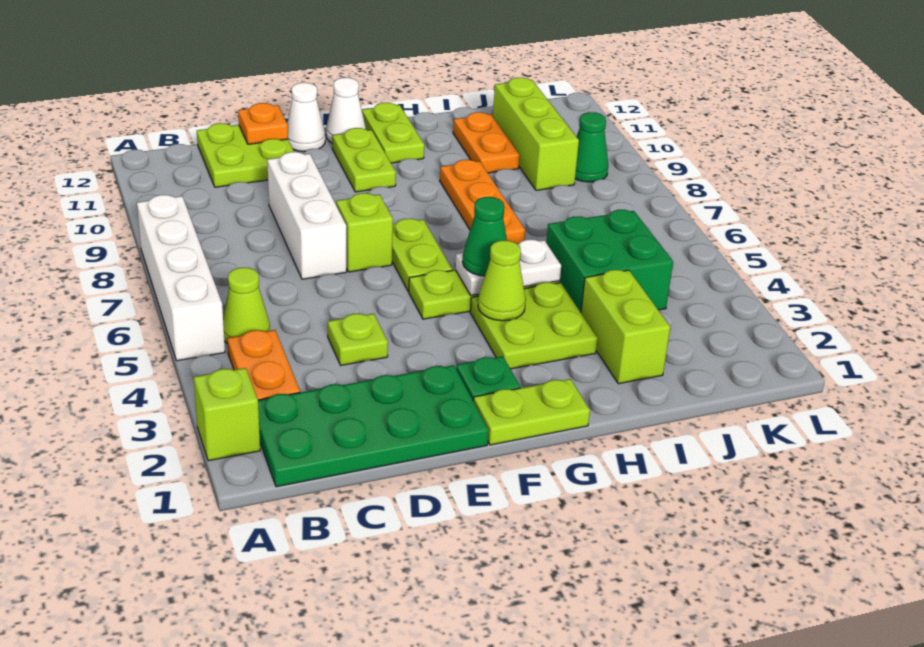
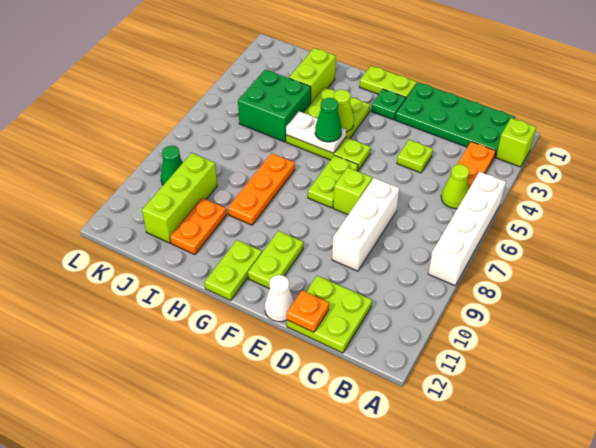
white 1x1 cone [326,78,366,143] -> none

